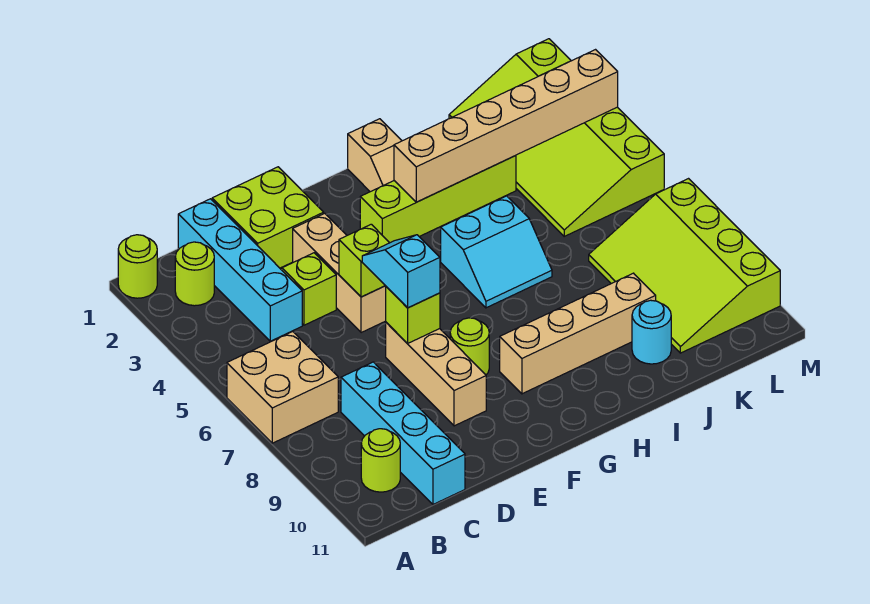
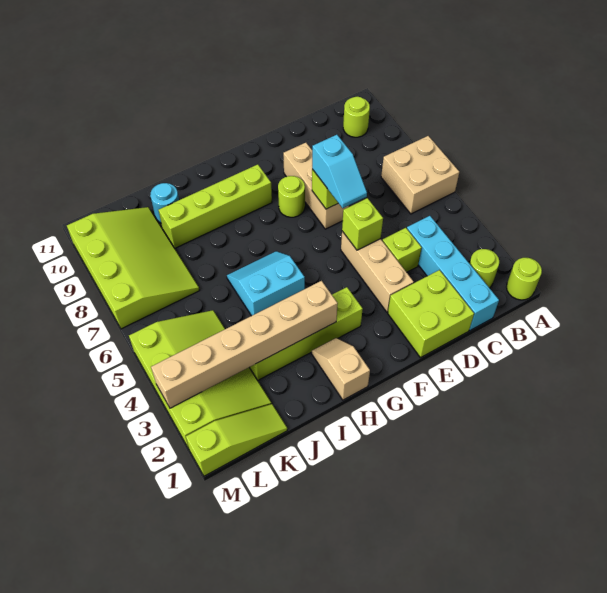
cyan 1x4 brick [341,362,465,504] -> none
tan 1x4 brick [500,273,656,394] -> lime 1x4 brick [159,164,272,248]

